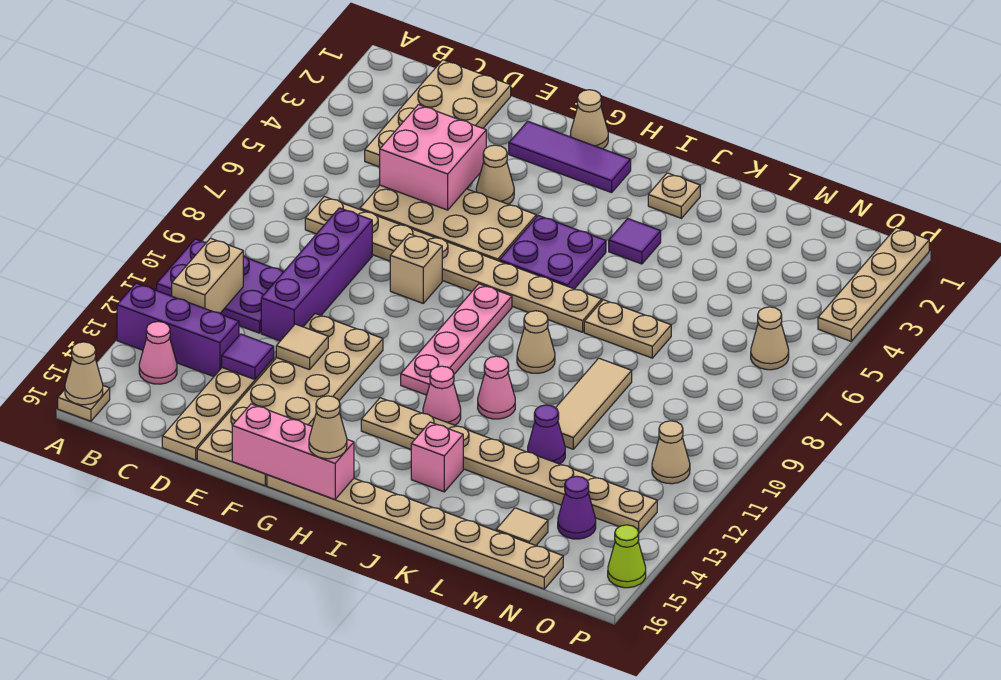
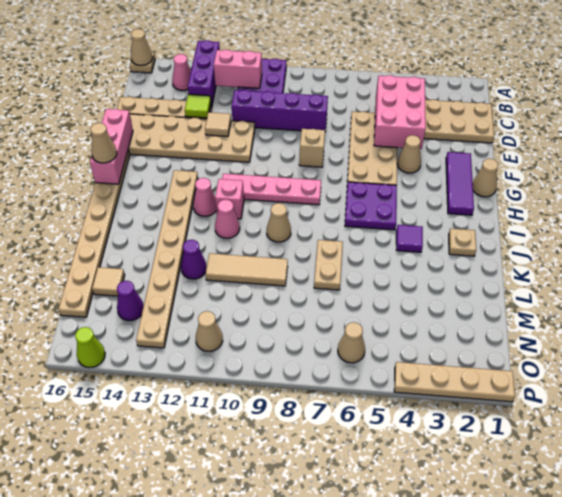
tan 1x2 brick [172,238,243,313] -> pink 1x2 brick [214,50,262,88]
tan 1x8 plate [305,197,602,332] -> none
pink 2x2 brick [380,105,486,210] -> pink 2x3 brick [374,75,426,149]
purple 1x1 tile [222,334,274,380] -> lime 1x1 tile [185,94,211,118]
pink 1x1 brick [411,422,463,492] -> pink 1x1 brick moved to [215,179,244,219]

